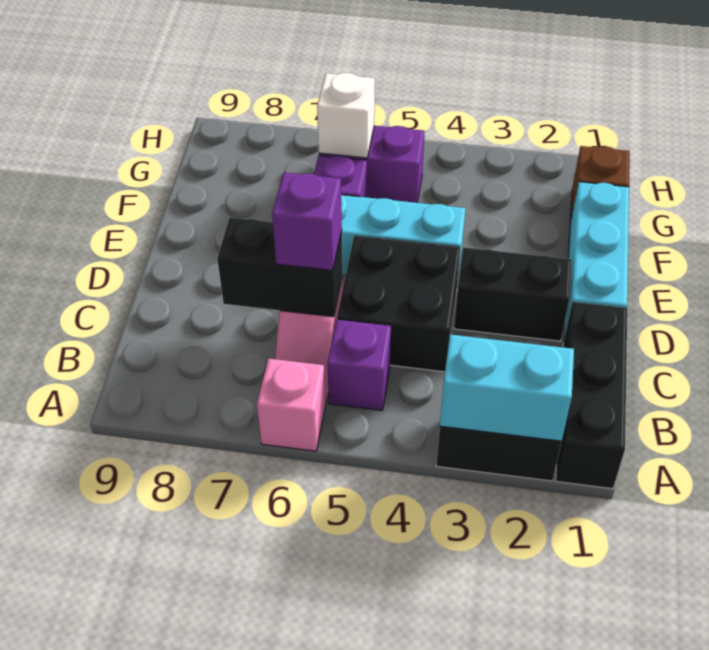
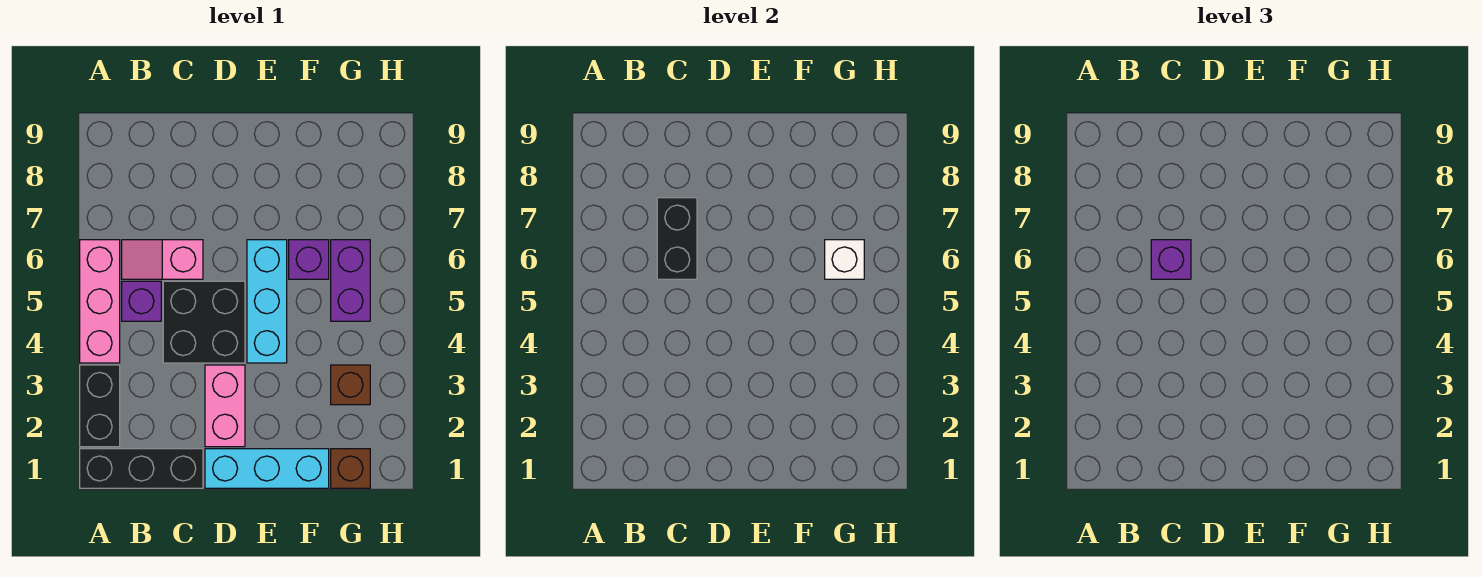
cyan 1x2 brick [440,334,574,441] -> none
pink 1x1 brick [257,358,326,451] -> pink 1x3 brick [80,240,120,363]
black 1x2 brick [454,247,572,341] -> pink 1x2 brick [205,365,245,447]
none -> brown 1x1 brick [331,365,370,405]

